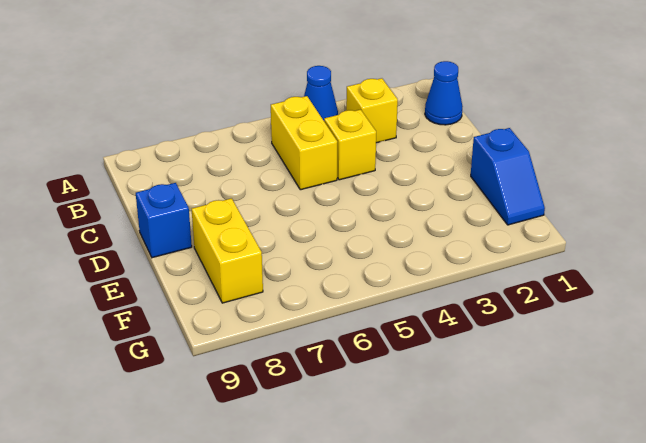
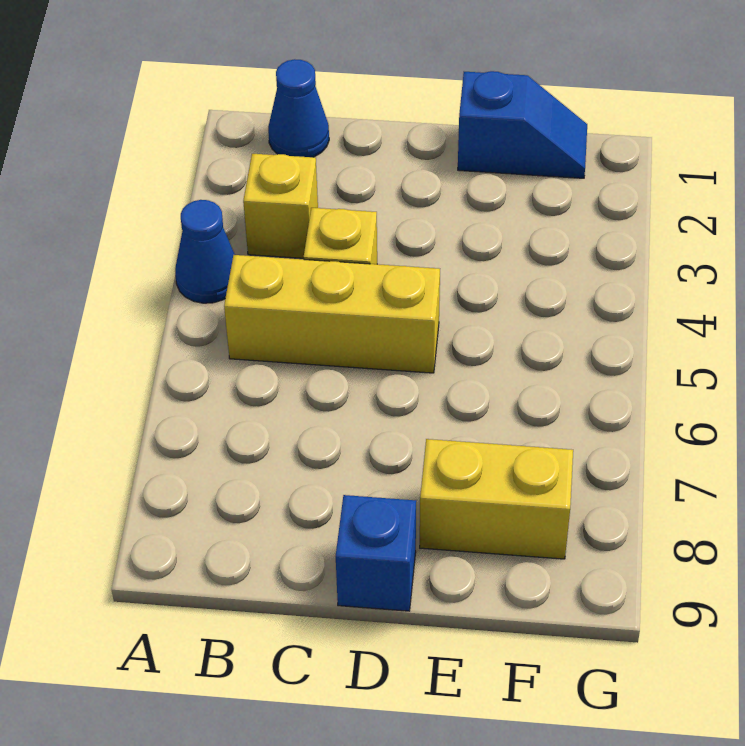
yellow 1x2 brick [271,96,337,190] -> yellow 1x3 brick [224,255,440,373]

